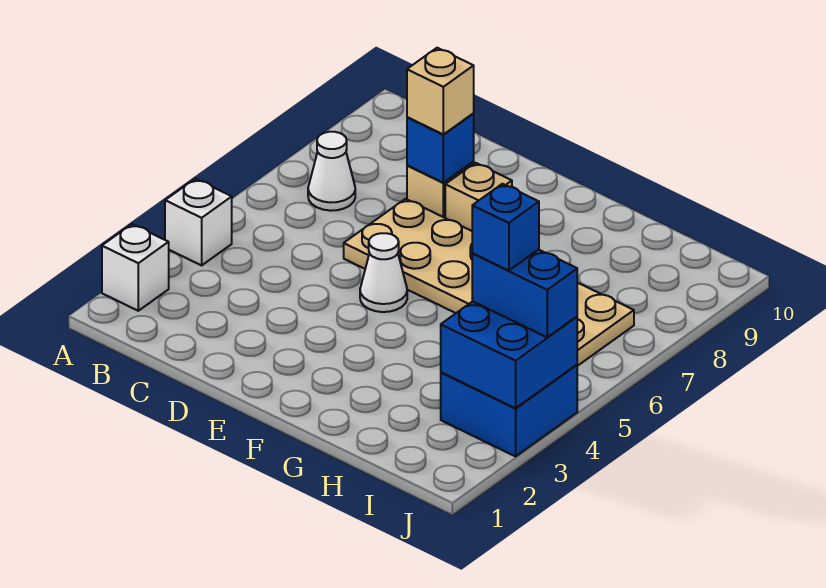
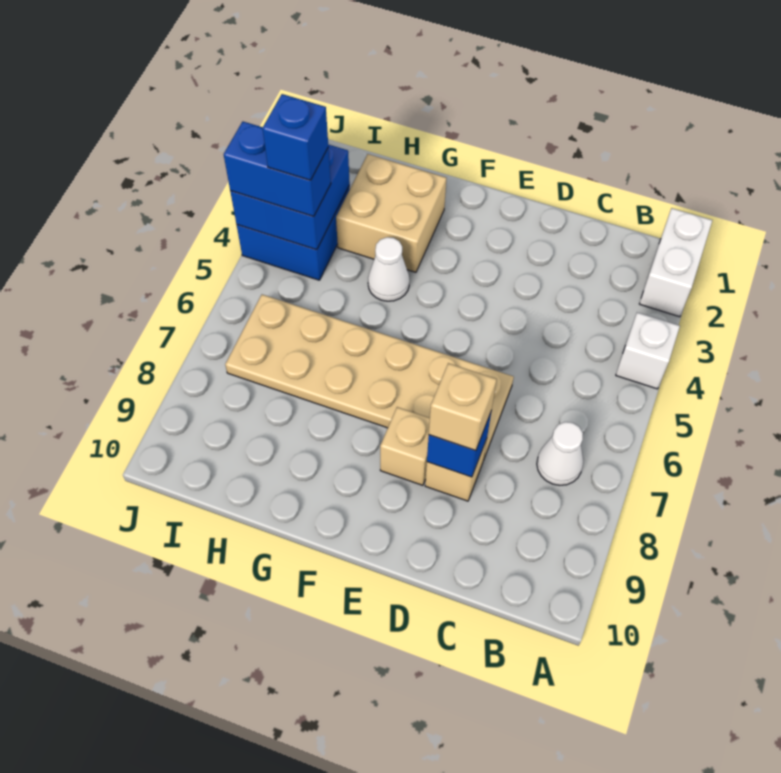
white 1x1 brick [102,224,169,311] -> white 1x2 brick [639,208,712,317]
white 1x1 cone [360,233,407,312] -> white 1x1 cone moved to [368,237,410,301]
none -> tan 2x2 brick [336,154,446,272]

